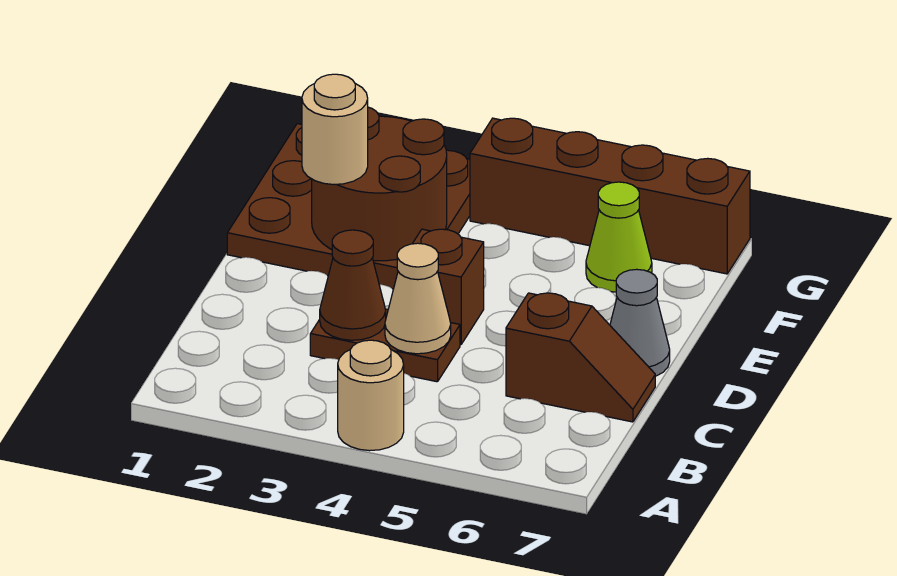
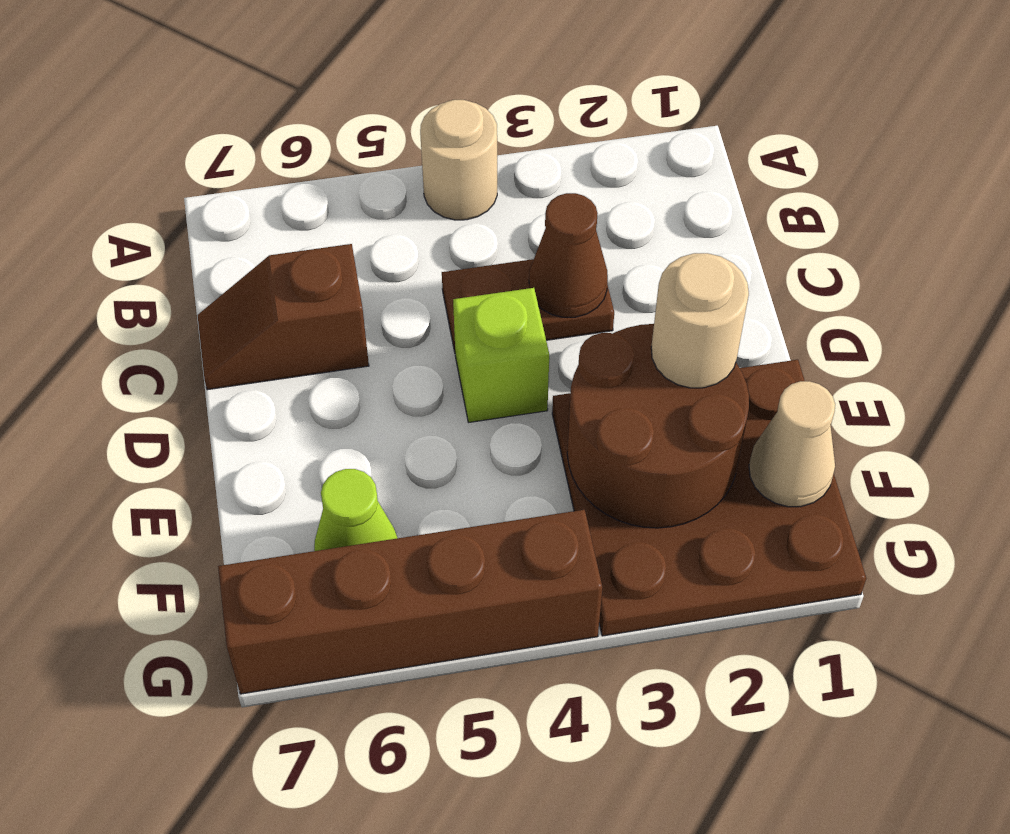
tan 1x1 cone [385,243,451,354] -> tan 1x1 cone moved to [749,381,835,507]
brown 1x1 brick [413,229,484,345] -> lime 1x1 brick [453,288,549,422]
grey 1x1 cone [610,269,670,376] -> none

